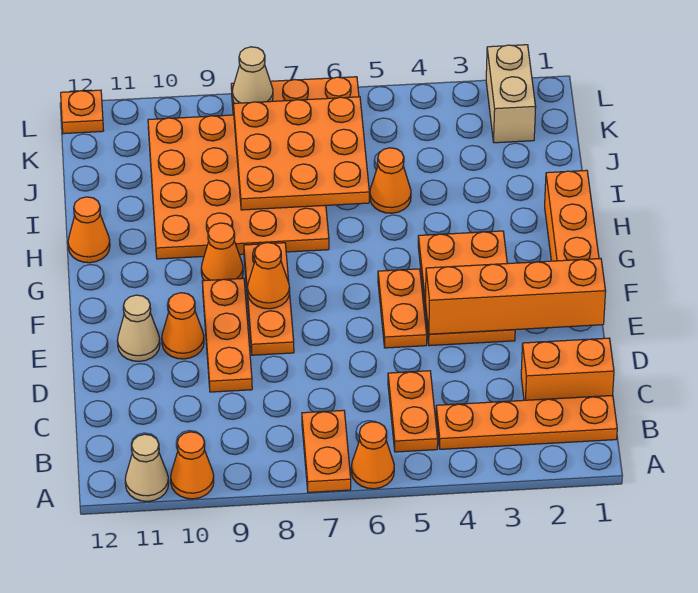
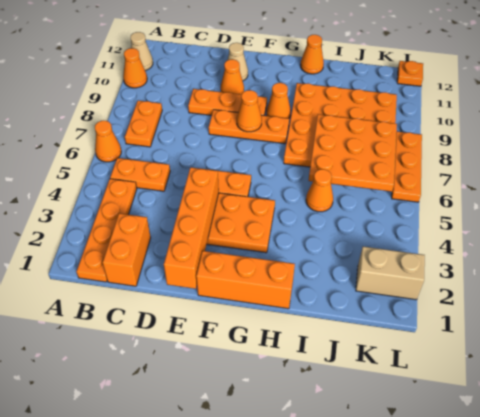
orange 1x2 plate [302,410,351,492] -> orange 1x2 plate turned to [125,101,162,147]
tan 1x1 cone [232,47,273,103] -> none

